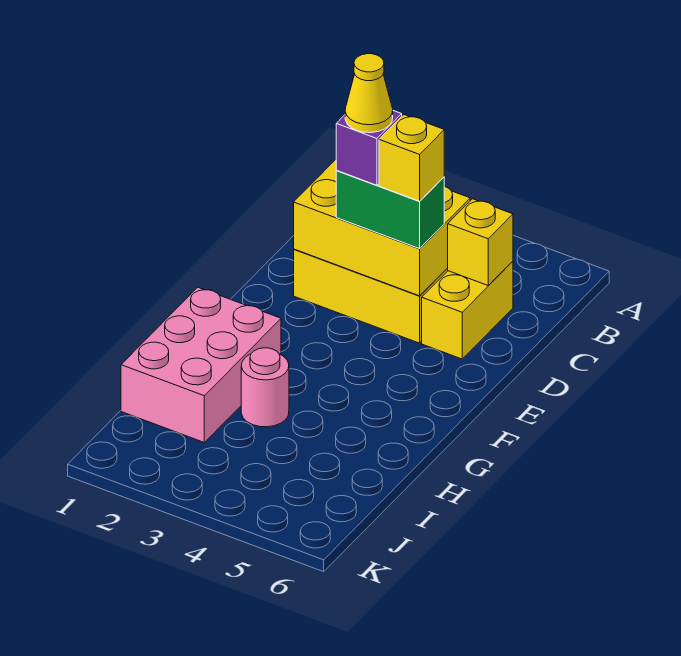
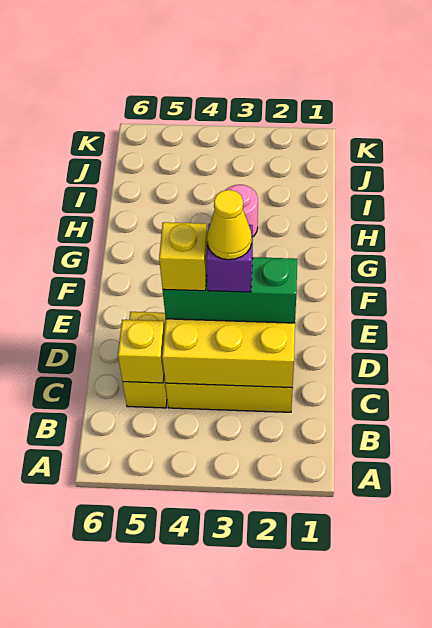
green 1x2 brick [336,171,444,249] -> green 1x3 brick [163,257,297,323]
pink 2x3 brick [121,287,281,442] -> none

